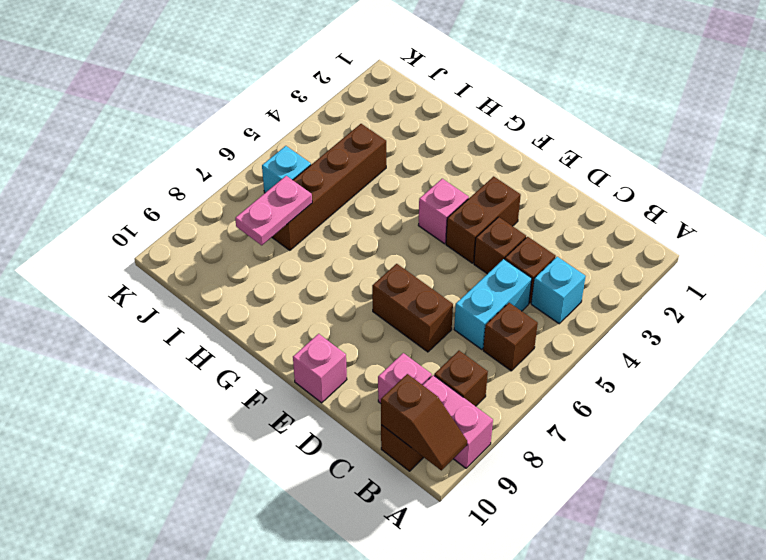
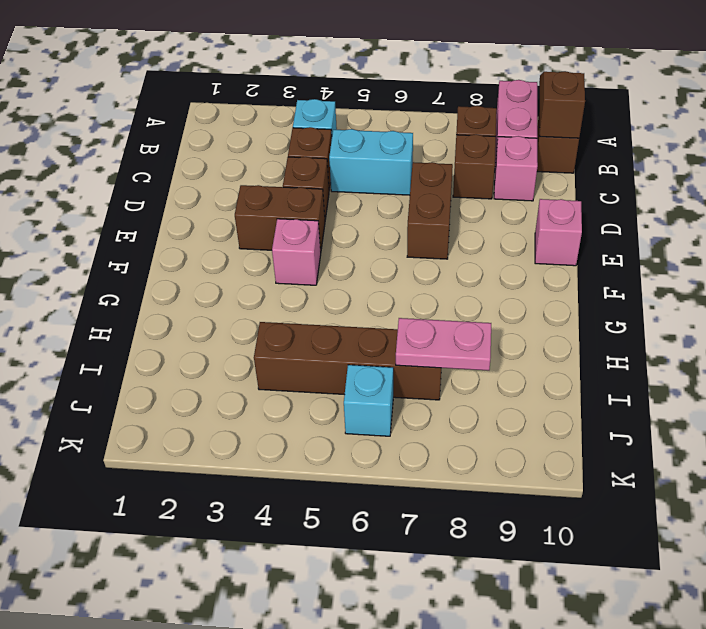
brown 1x1 brick [483,303,538,371] -> brown 1x1 brick moved to [453,134,496,199]

